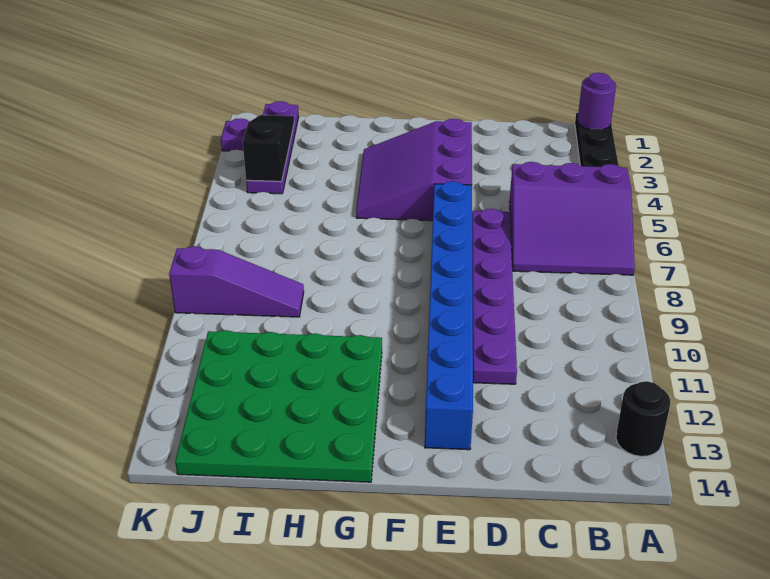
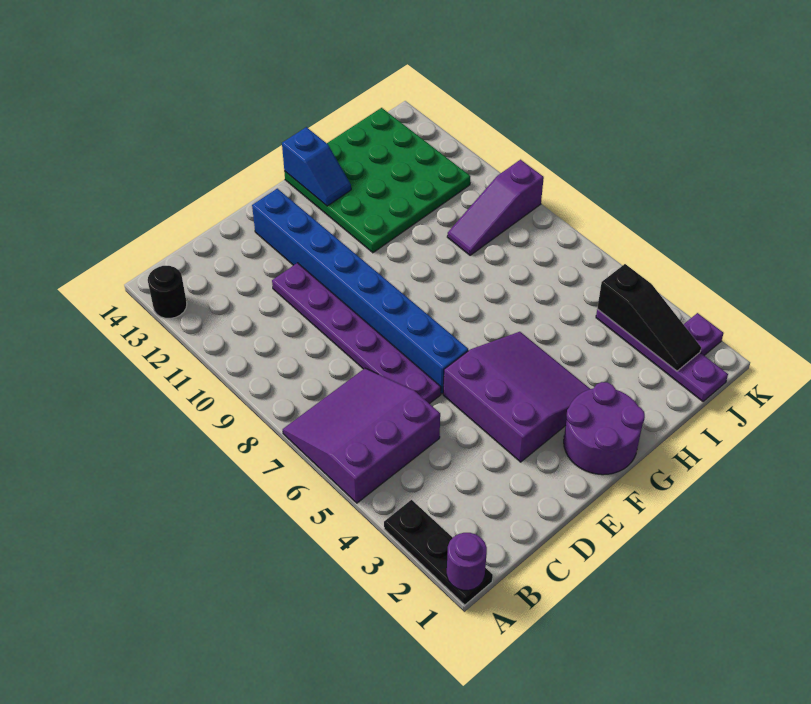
none -> purple 2x2 round brick [564,382,645,475]
none -> blue 1x2 slope [282,127,351,206]

